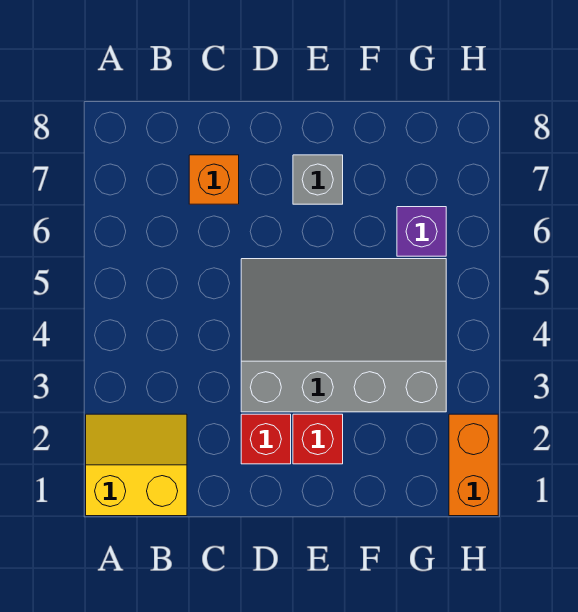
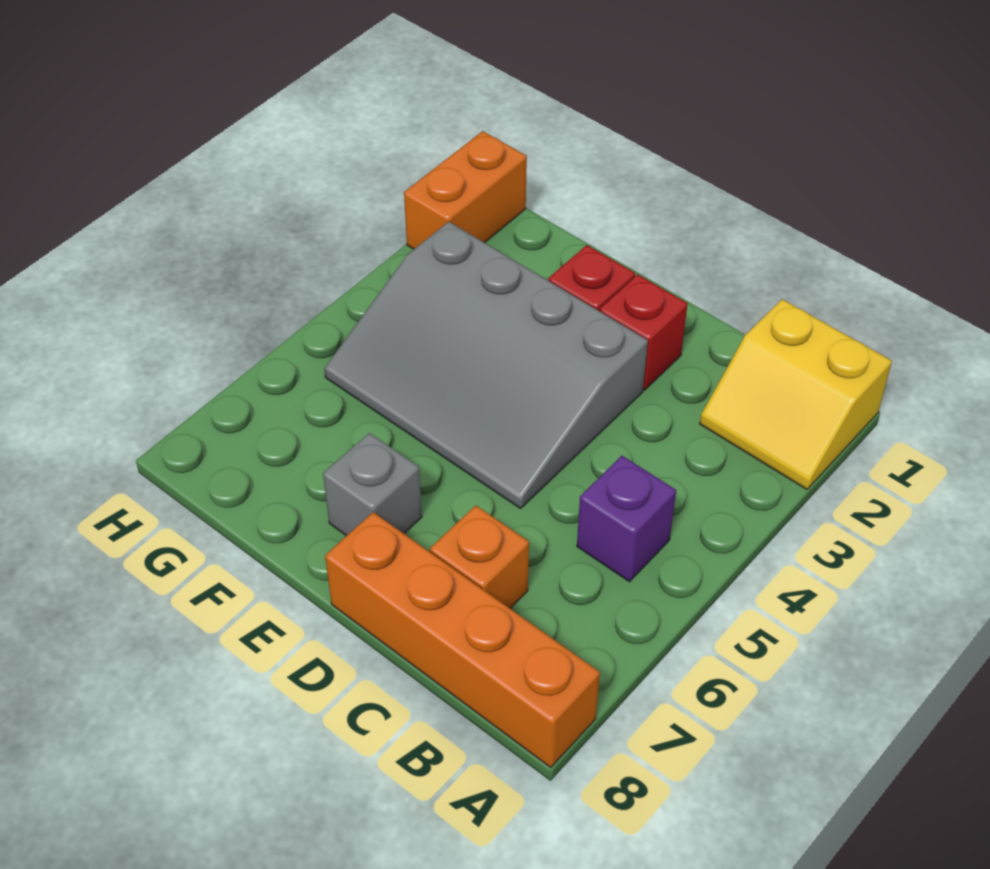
none -> orange 1x4 brick [325,512,600,767]
purple 1x1 brick [397,207,446,256] -> purple 1x1 brick moved to [577,456,676,582]

